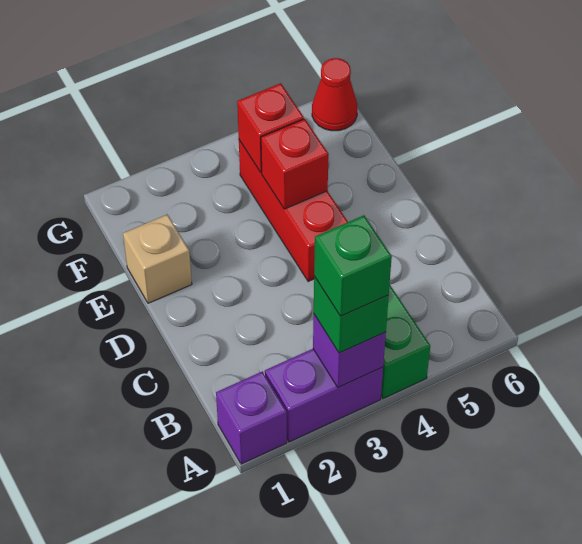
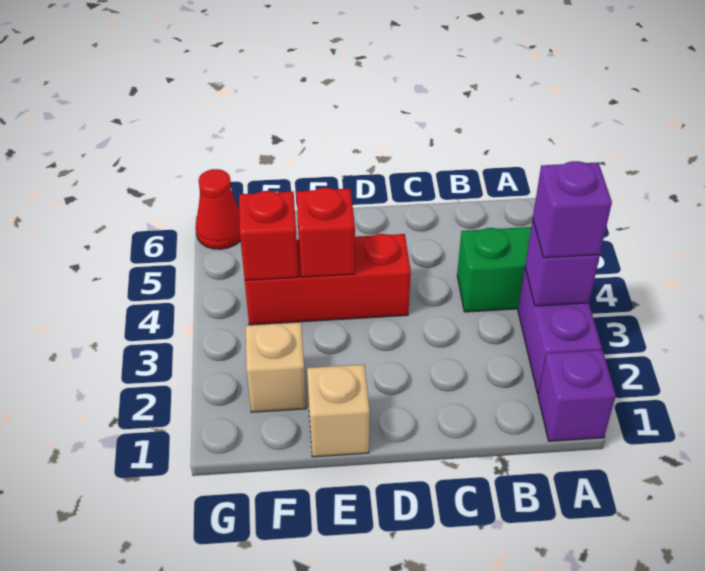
green 1x1 brick [314,277,389,353] -> purple 1x1 brick [533,161,612,258]
green 1x1 brick [314,215,392,316] -> none
none -> tan 1x1 brick [246,322,306,412]

